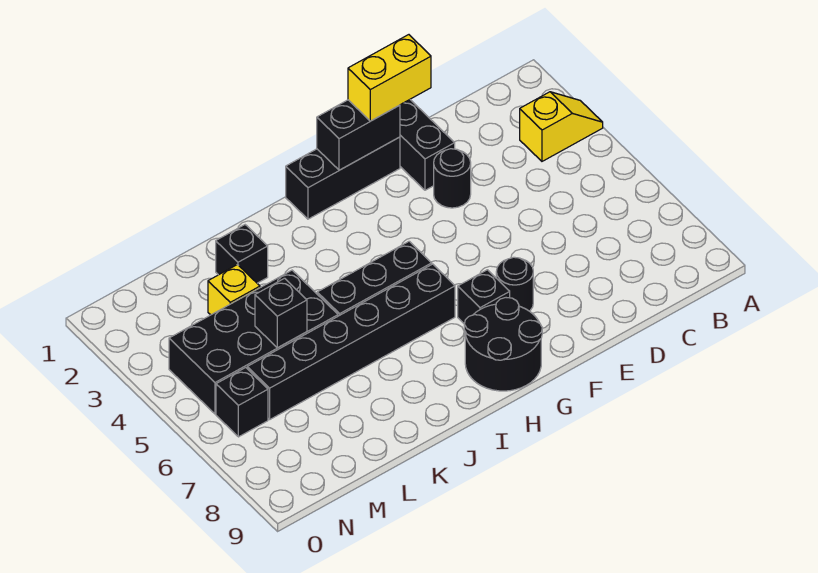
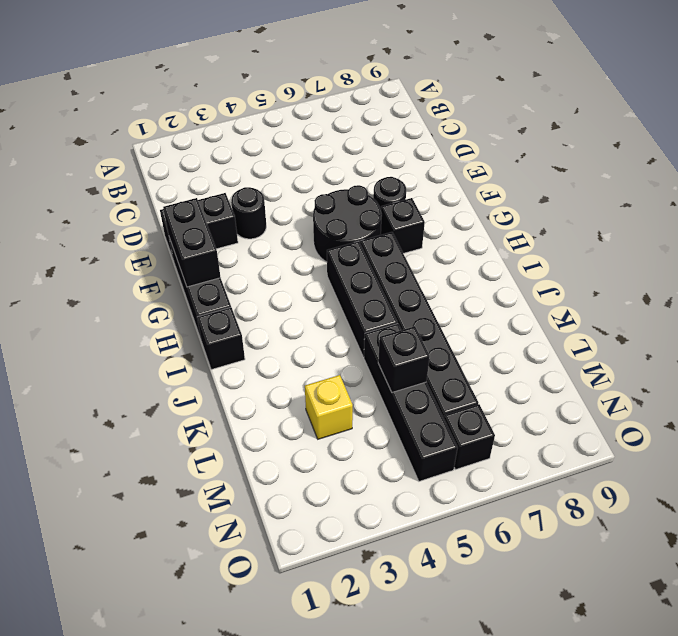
yellow 1x2 slope [520,92,603,161] -> none
yellow 1x2 brick [348,35,431,121] -> none
black 2x2 round brick [464,298,542,391] -> black 2x2 round brick moved to [313,185,382,262]
black 1x1 brick [216,225,268,283] -> black 1x1 brick moved to [197,307,245,370]
black 2x4 brick [169,270,338,414] -> black 1x4 brick [364,324,458,481]

